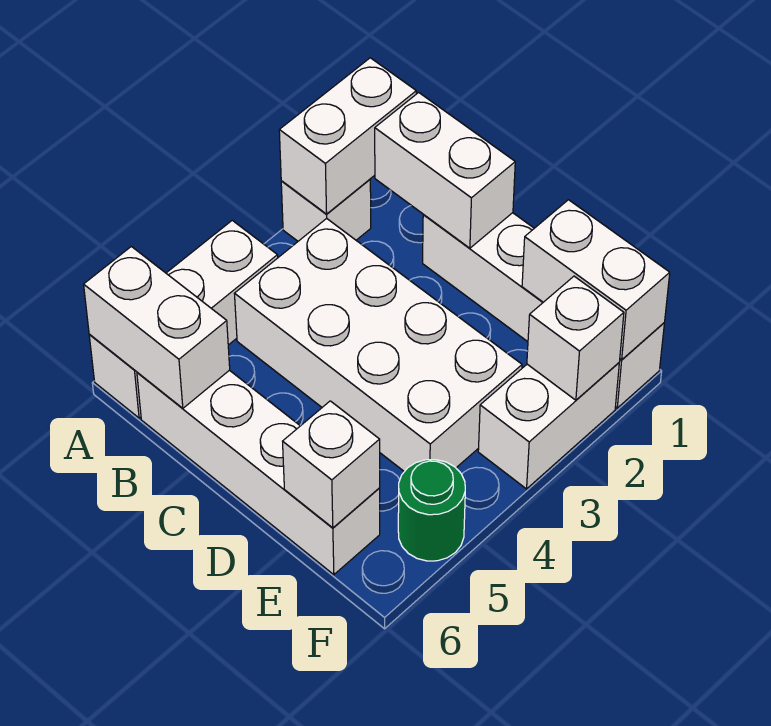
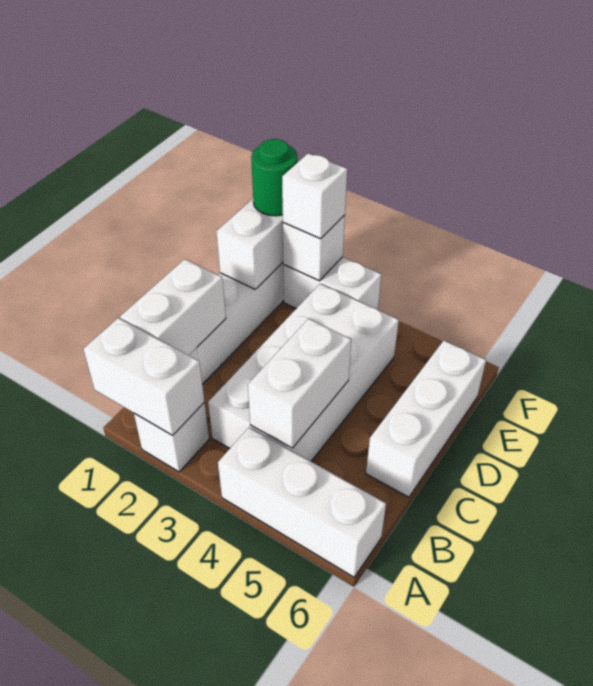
white 1x2 brick [84,246,230,408] -> white 1x2 brick moved to [248,319,351,448]
white 1x4 brick [137,370,380,575] -> white 1x3 brick [366,341,486,497]
white 1x1 brick [283,401,380,528] -> white 1x1 brick moved to [282,153,347,239]
green 1x1 round brick [398,460,465,561] -> green 1x1 round brick moved to [251,139,297,216]

